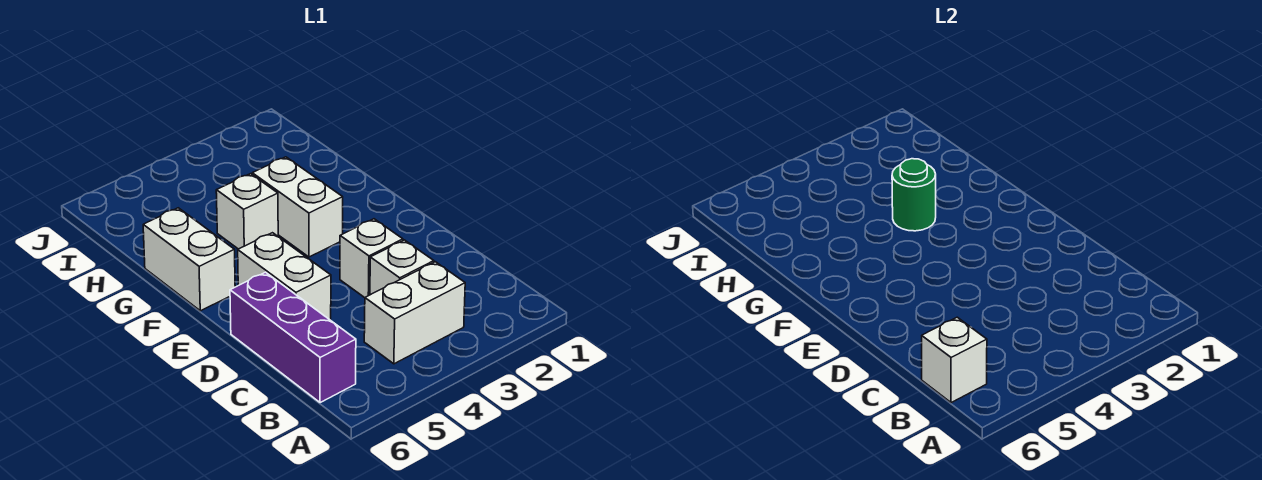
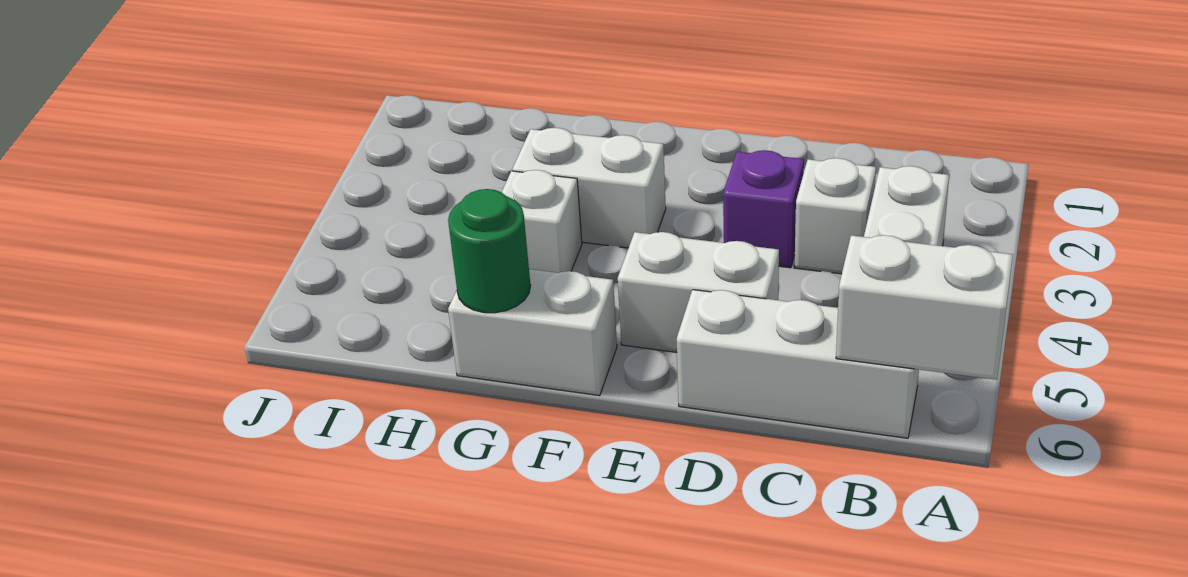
purple 1x3 brick [230,272,356,403] -> white 1x3 brick [677,290,919,438]
white 1x1 brick [922,317,987,403] -> white 1x2 brick [836,235,1013,380]
white 1x1 brick [340,219,403,298] -> purple 1x1 brick [723,150,804,268]
green 1x1 round brick [892,159,936,231] -> green 1x1 round brick moved to [448,189,531,313]

